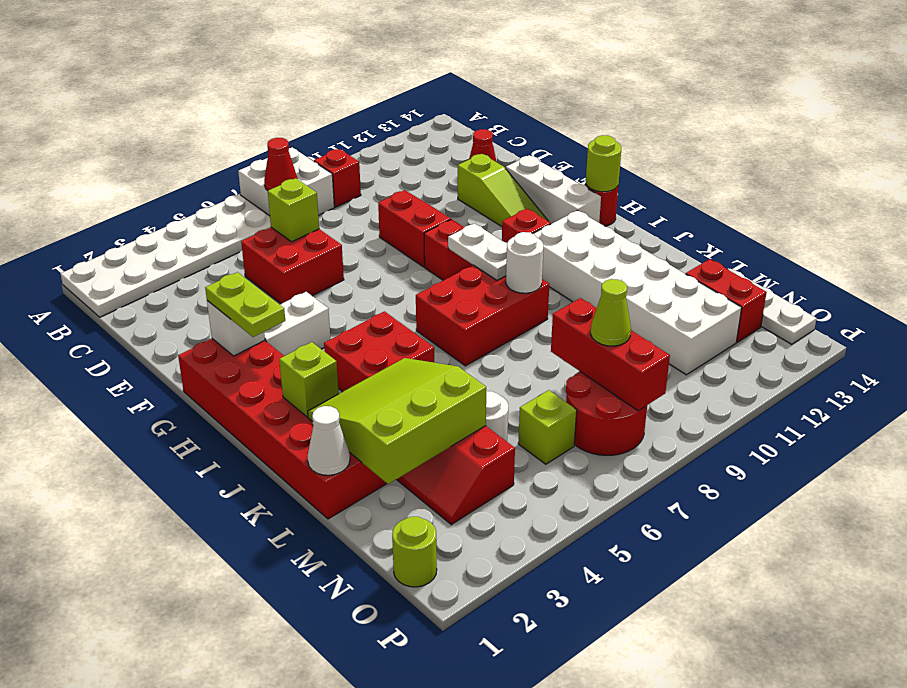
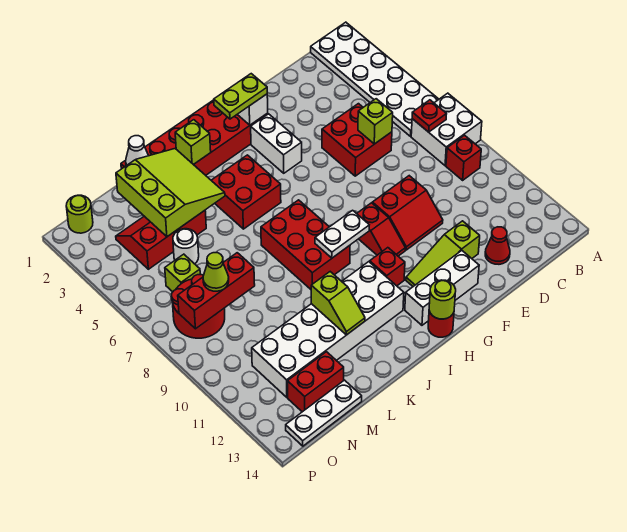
red 1x1 cone [264,138,298,191] -> red 1x1 plate [412,100,446,132]
white 1x1 round brick [506,232,544,293] -> none
none -> lime 1x2 slope [311,272,365,335]

